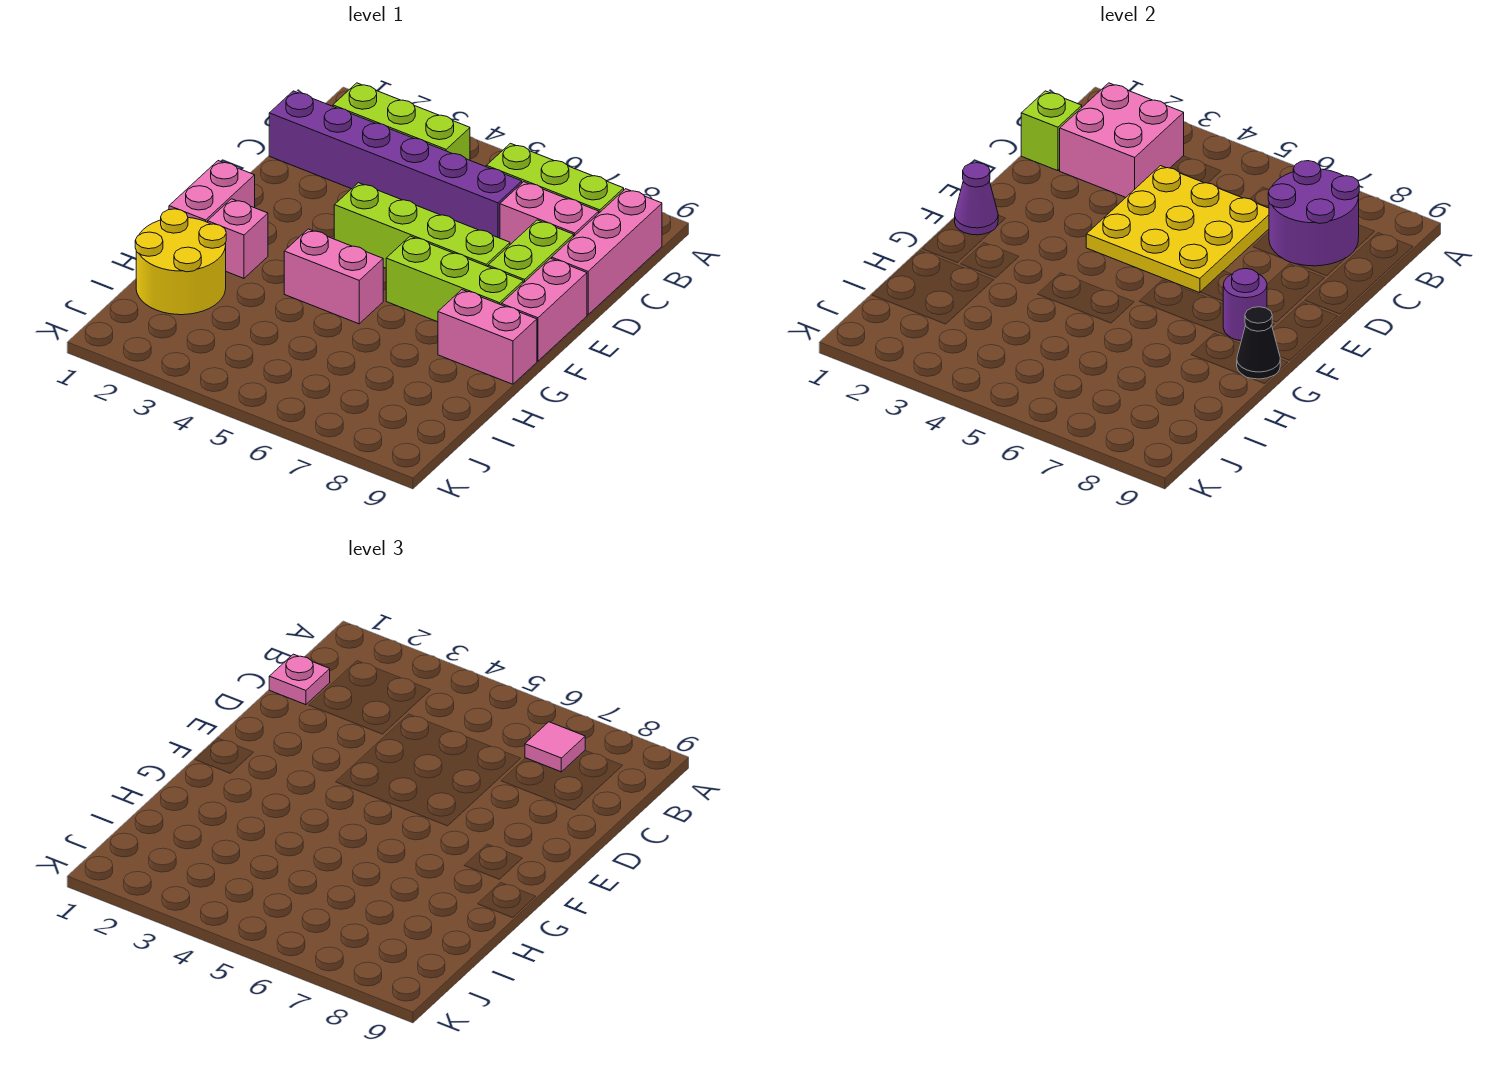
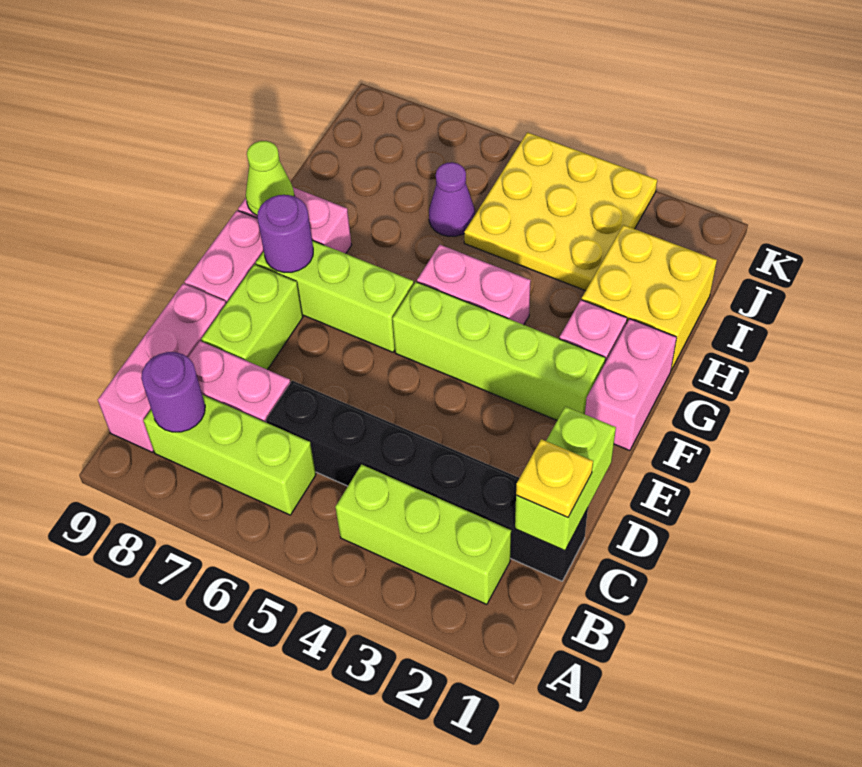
pink 2x2 brick [1060,83,1184,197] -> none
purple 2x2 round brick [1268,161,1359,266] -> purple 1x1 round brick [141,352,205,432]
pink 1x1 tile [525,722,585,772] -> none
purple 1x6 brick [269,91,522,238] -> black 1x6 brick [266,381,588,581]
lime 1x1 brick [1021,91,1082,171] -> lime 1x2 brick [515,406,616,551]
pink 1x1 plate [269,654,330,705] -> yellow 1x1 plate [516,439,593,517]
yellow 3x3 plate [1086,166,1269,293] -> yellow 3x3 plate moved to [464,132,657,291]
lime 1x4 brick [334,183,510,268] -> lime 1x4 brick moved to [392,282,605,420]
purple 1x1 cone [955,163,998,235] -> purple 1x1 cone moved to [429,162,475,236]
black 1x1 cone [1237,307,1280,379] -> lime 1x1 cone [246,141,294,216]
yellow 2x2 round brick [135,209,226,315] -> yellow 2x2 brick [582,225,717,370]

